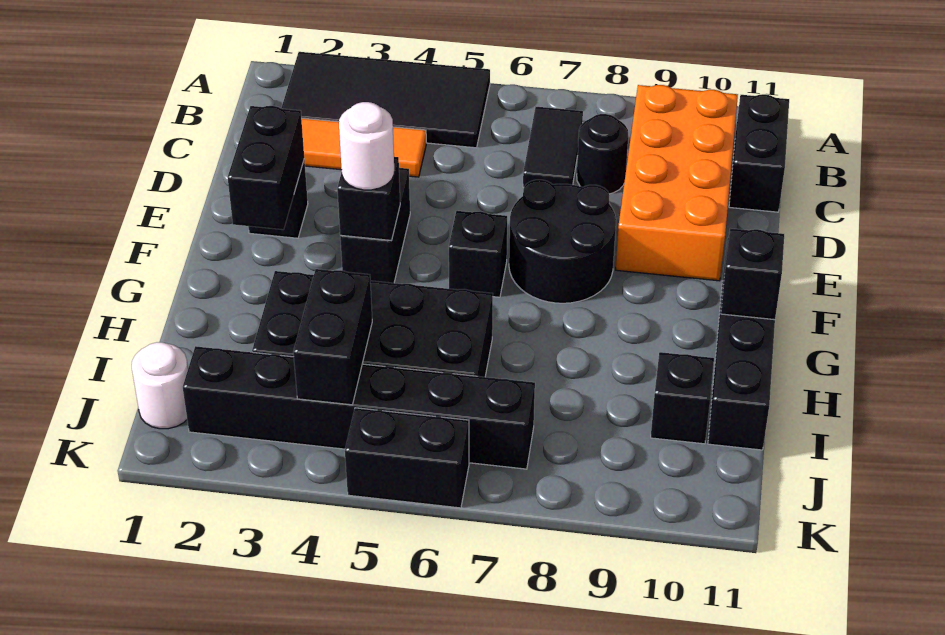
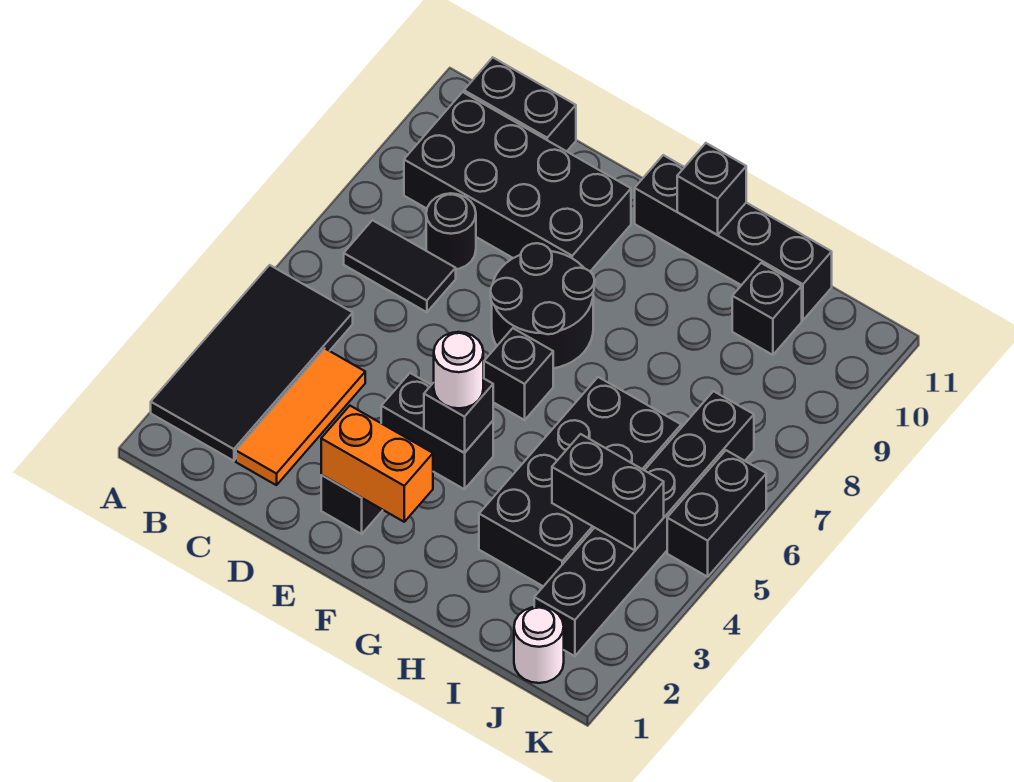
orange 2x4 brick [616,85,738,281] -> black 2x4 brick [404,92,631,271]
black 1x2 brick [228,106,304,230] -> orange 1x2 brick [321,406,433,522]

